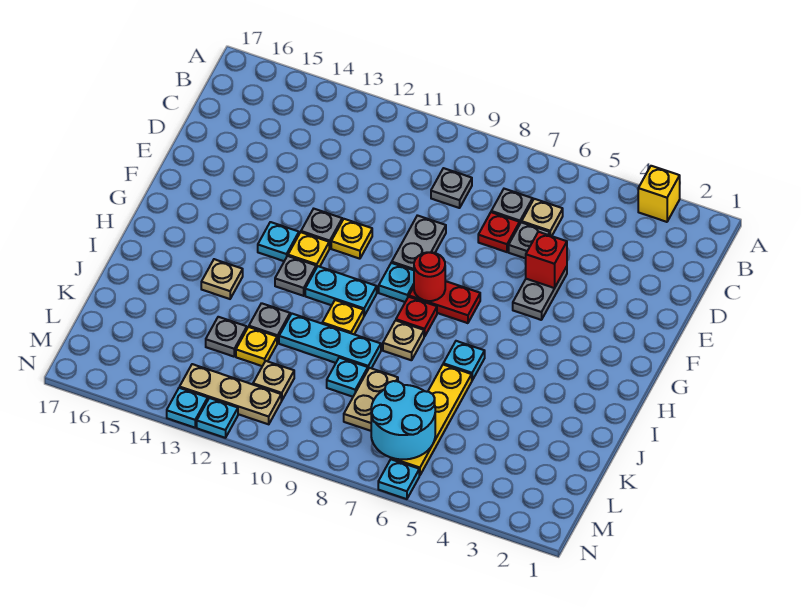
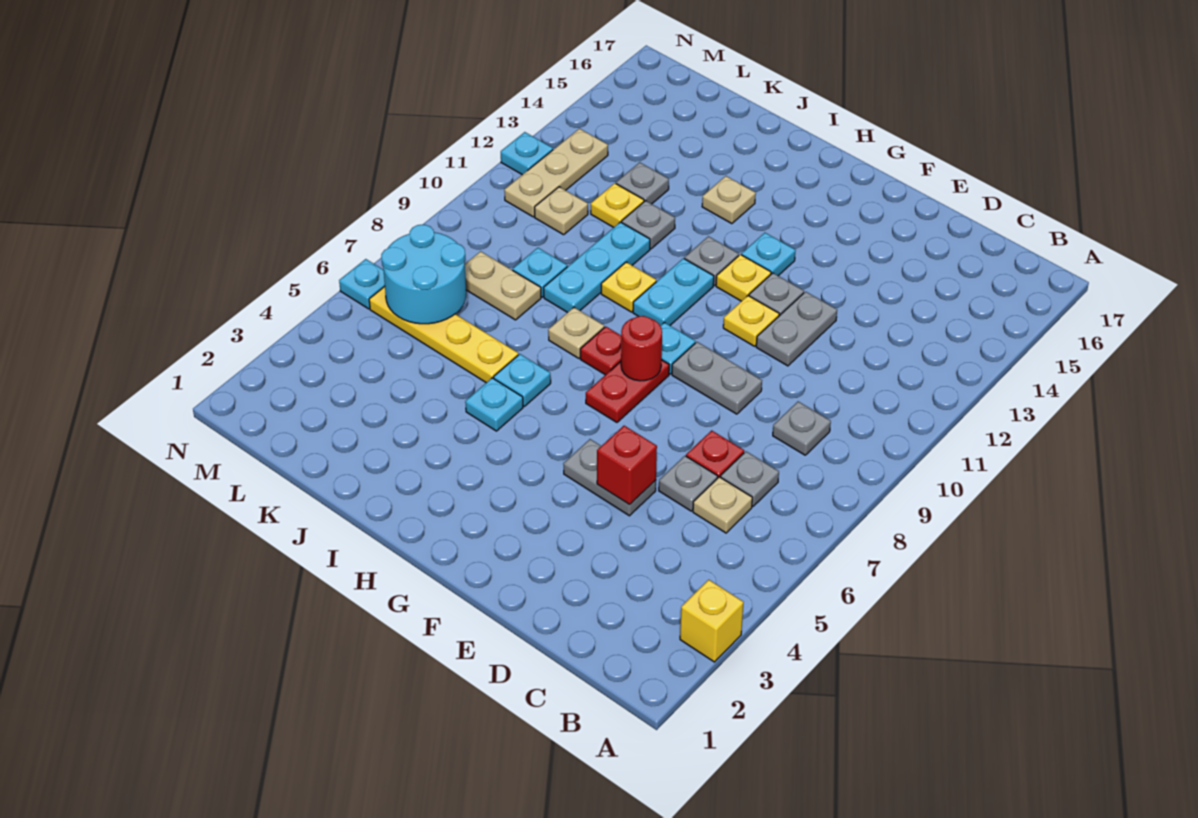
none -> grey 1x2 plate [756,292,837,366]
cyan 1x1 plate [167,388,208,428] -> cyan 1x1 plate moved to [465,378,523,431]

